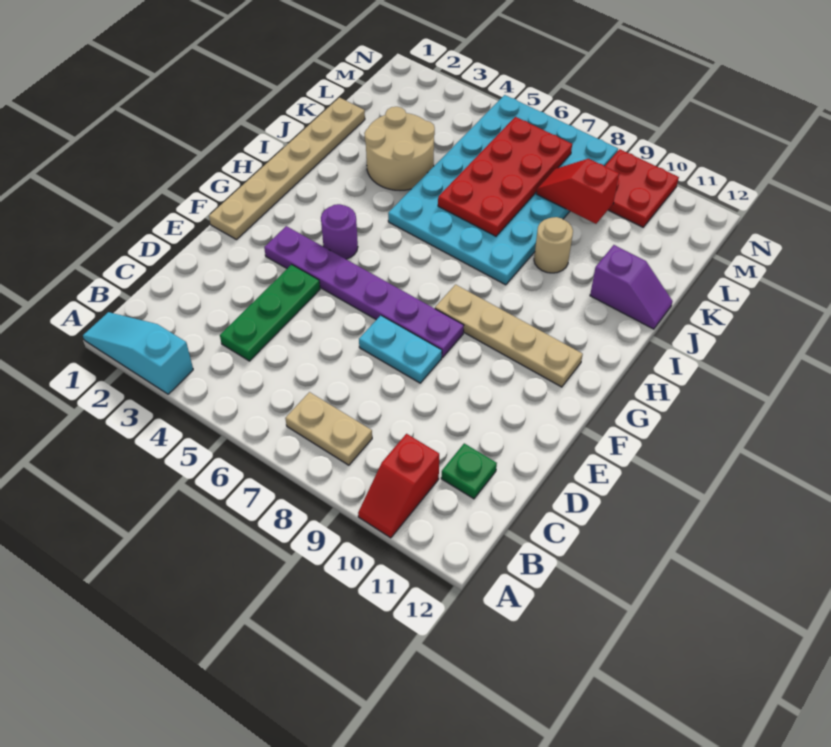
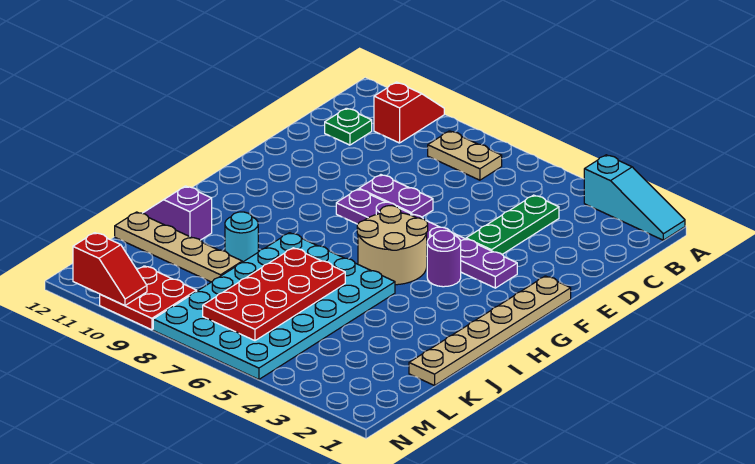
cyan 1x2 plate [359,315,442,383] -> purple 1x2 plate [359,175,433,217]
tan 1x4 plate [435,285,583,387] -> tan 1x4 plate moved to [115,212,242,282]
tan 2x2 round brick [364,107,435,190] -> tan 2x2 round brick moved to [357,206,428,285]
tan 1x1 round brick [534,217,573,273] -> cyan 1x1 round brick [225,212,258,262]
red 1x2 slope [537,159,619,224] -> red 1x2 slope moved to [73,233,147,306]

